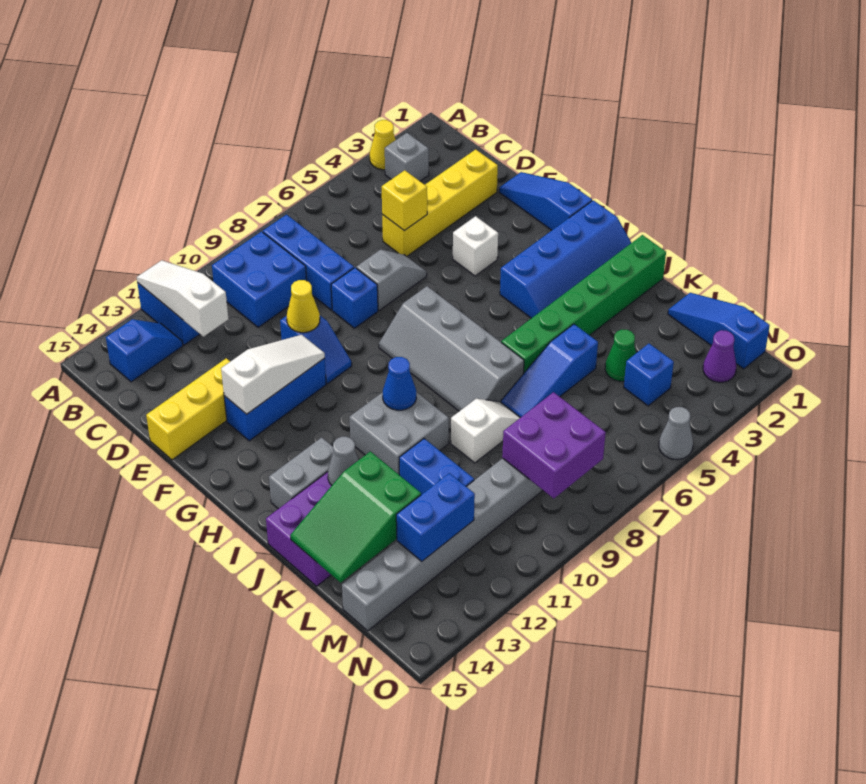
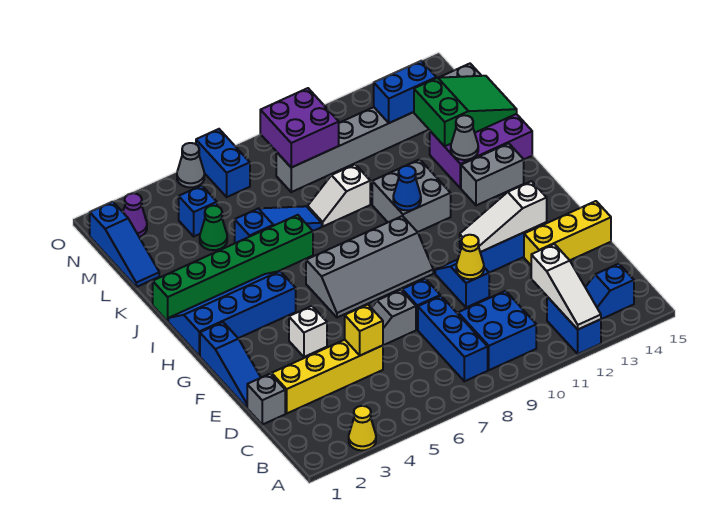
grey 1x1 brick [385,133,429,181] -> grey 1x1 brick moved to [247,374,285,425]
grey 2x4 slope [379,286,524,411] -> grey 2x4 slope turned to [306,216,433,317]
blue 1x2 brick [399,439,474,495] -> blue 1x2 brick moved to [196,129,250,197]

